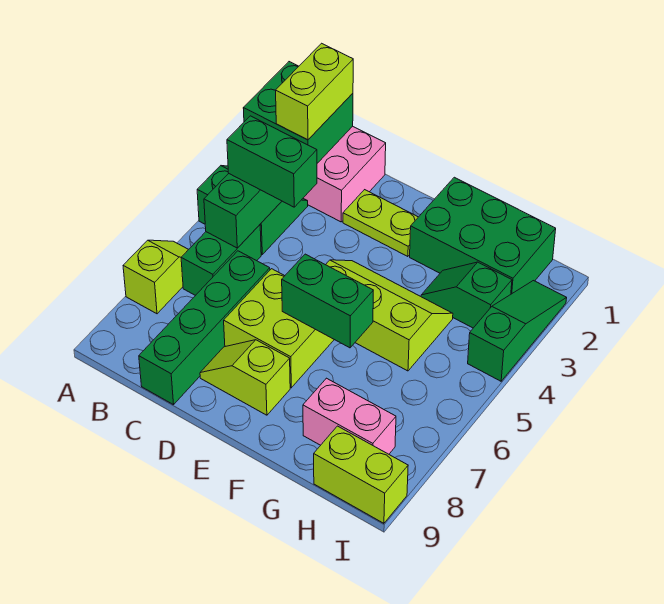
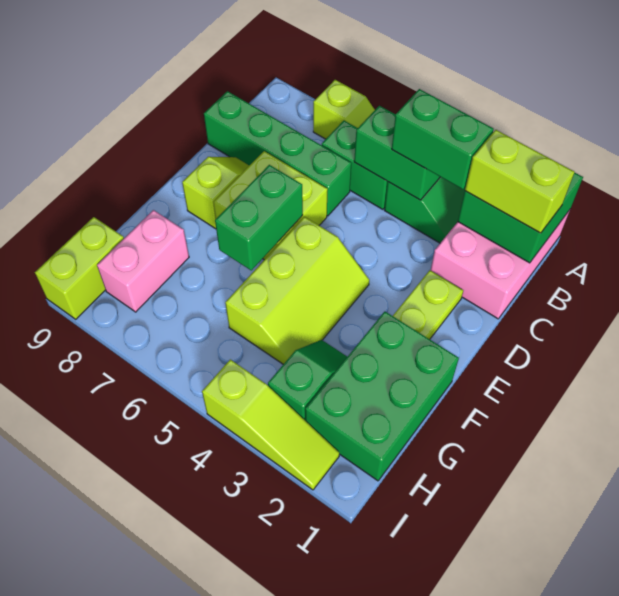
green 1x2 brick [227,116,317,207] -> green 1x2 brick turned to [392,89,494,189]
green 1x3 slope [468,281,567,381] -> lime 1x3 slope [202,359,339,490]

